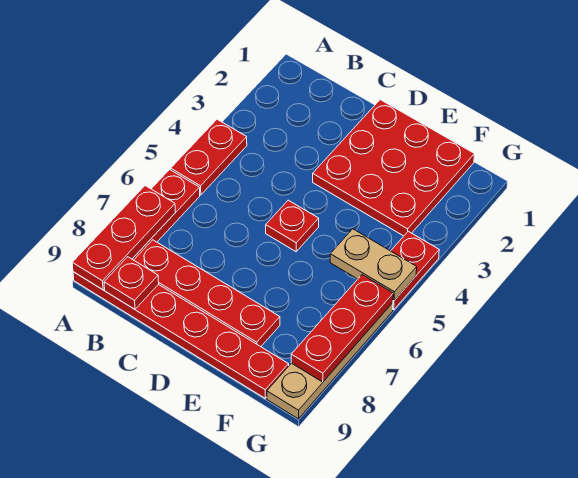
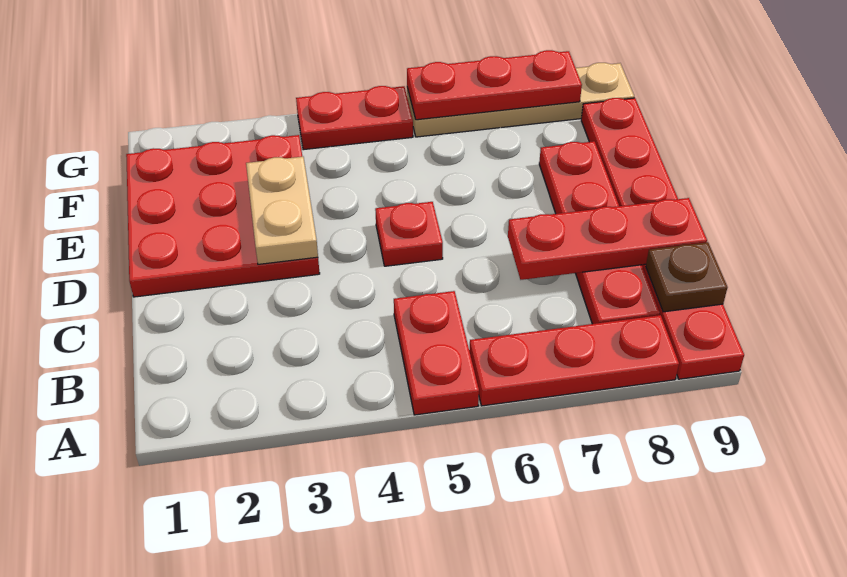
red 1x2 plate [171,119,247,195] -> red 1x2 plate turned to [394,291,479,415]
red 1x3 plate [72,186,175,290] -> red 1x3 plate moved to [508,198,707,280]
red 1x1 plate [104,257,159,309] -> brown 1x1 plate [646,242,727,312]
tan 1x2 plate [330,229,417,301] -> tan 1x2 plate moved to [246,157,318,264]

